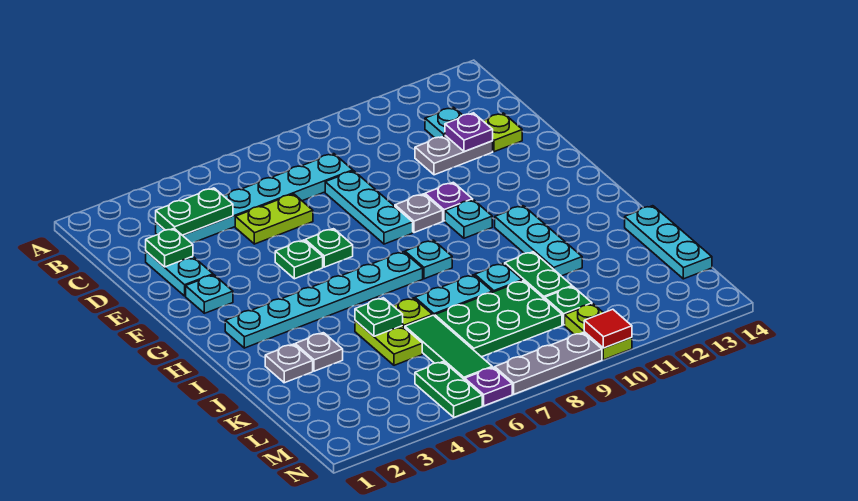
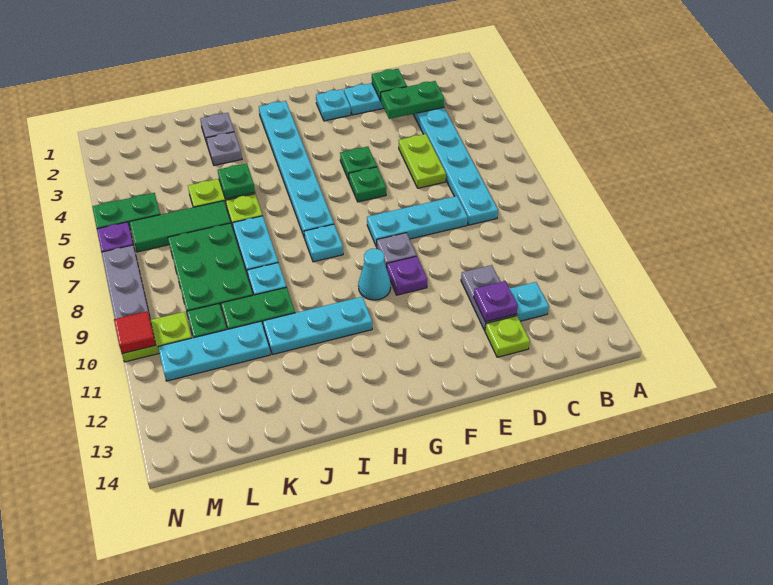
green 1x2 plate [156,188,233,235] -> green 1x2 plate turned to [381,81,445,119]
cyan 1x1 plate [445,200,492,238] -> cyan 1x1 cone [358,249,391,300]
cyan 1x3 plate [625,206,712,279] -> cyan 1x3 plate moved to [158,321,270,381]

